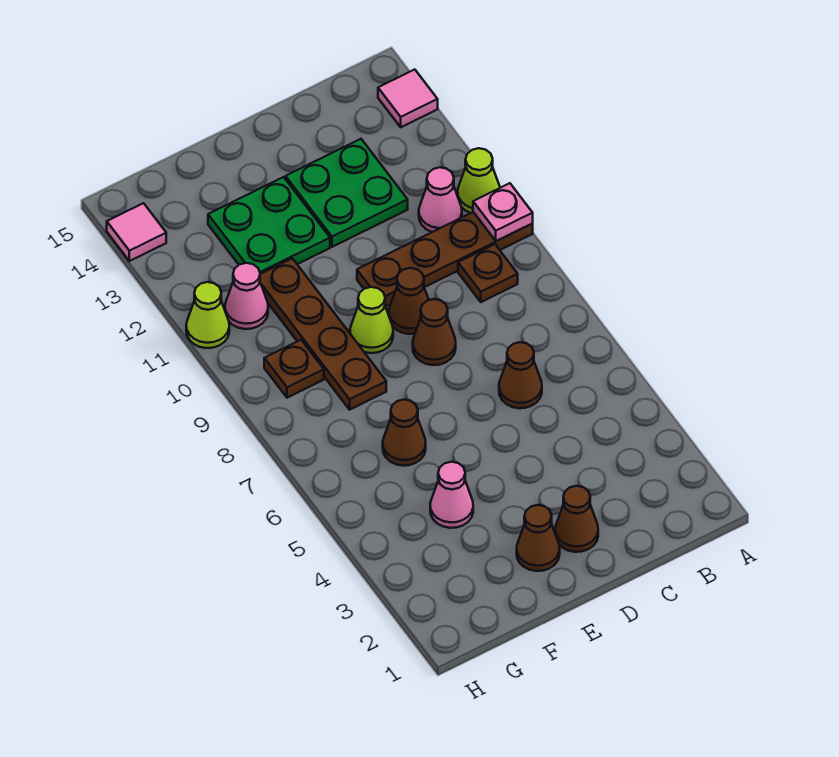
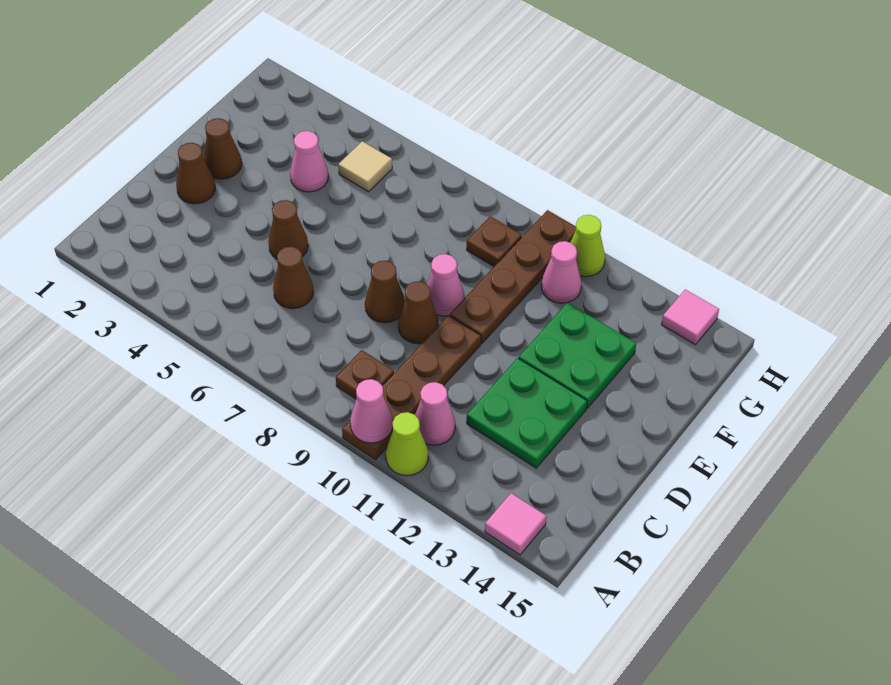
pink 1x1 plate [473,183,533,241] -> pink 1x1 cone [350,379,393,443]
lime 1x1 cone [350,287,393,353] -> pink 1x1 cone [427,254,464,316]
brown 1x1 cone [383,400,426,466] -> brown 1x1 cone moved to [268,200,308,259]
brown 1x4 plate [260,258,386,410] -> brown 1x4 plate turned to [450,210,576,343]
none -> tan 1x1 tile [338,141,392,192]

